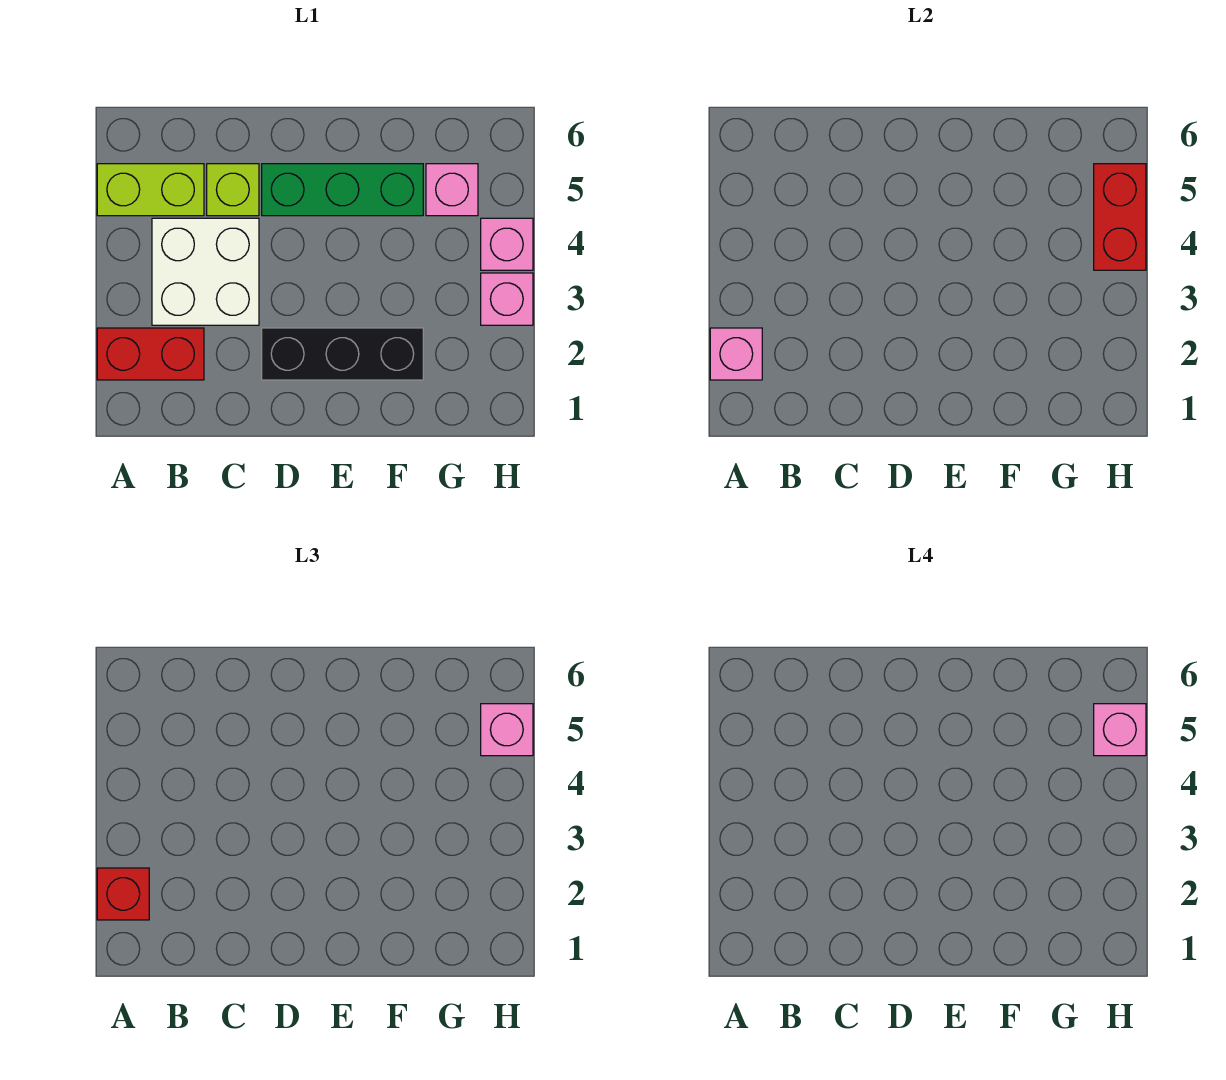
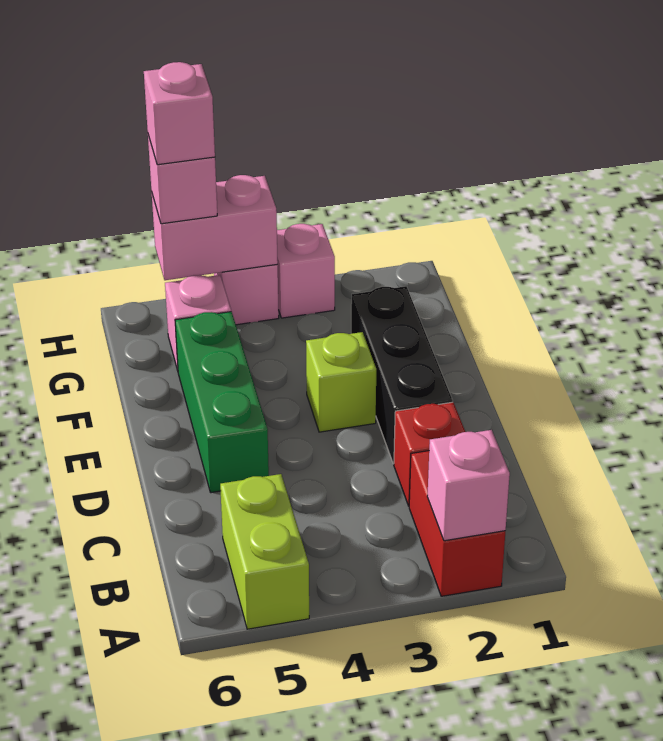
red 1x1 brick [97,868,149,920] -> red 1x1 brick moved to [394,402,465,506]
white 2x2 brick [152,218,259,325] -> none
lime 1x1 brick [207,164,259,216] -> lime 1x1 brick moved to [306,332,376,432]
red 1x2 brick [1094,164,1146,270] -> pink 1x2 brick [152,175,278,280]

